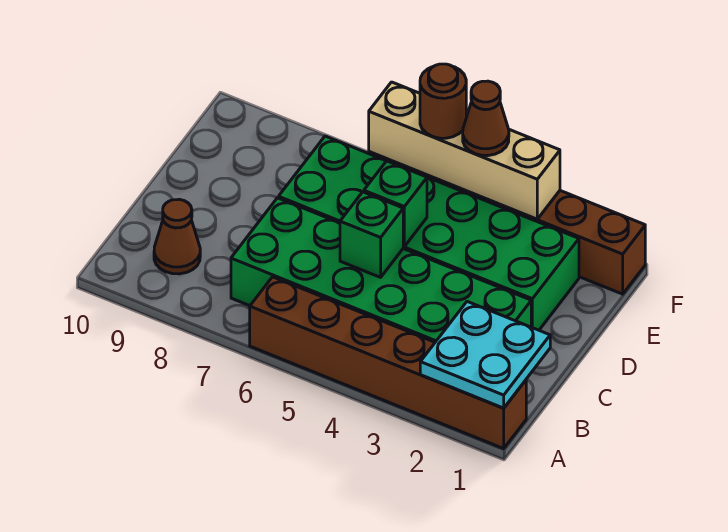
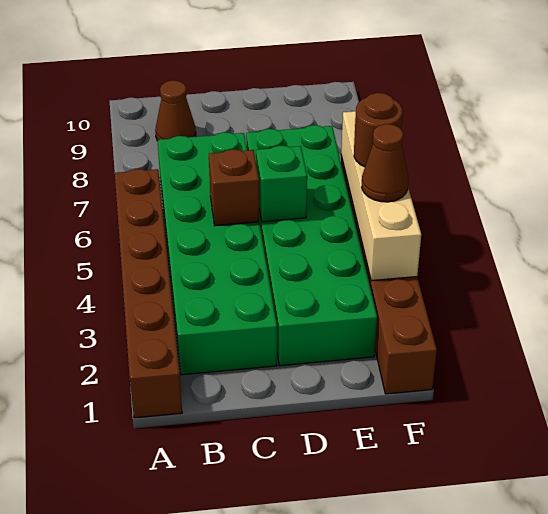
cyan 2x2 plate [420,302,550,408] -> none
green 1x1 brick [340,192,403,277] -> brown 1x1 brick [209,149,259,226]

